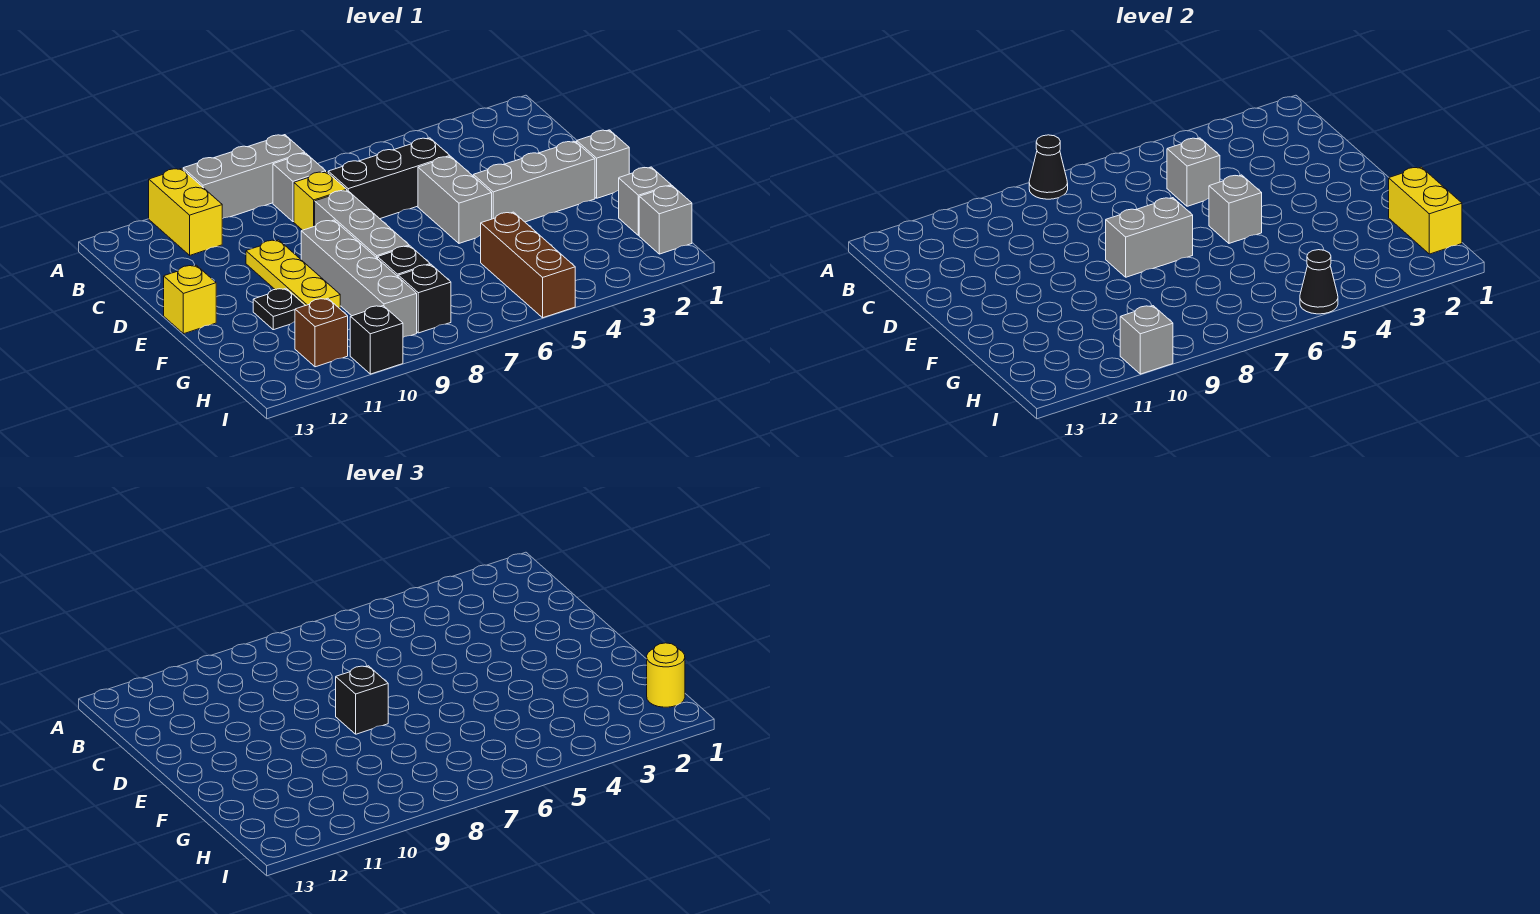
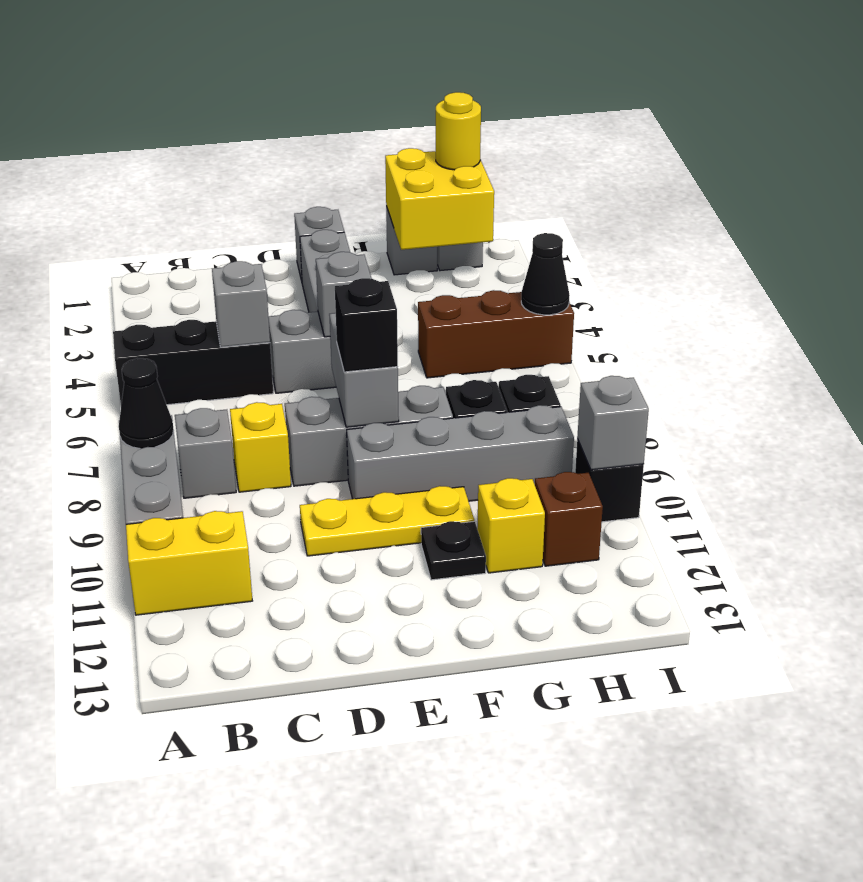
black 1x3 brick [328,138,450,219] -> black 1x3 brick turned to [113,320,273,405]
yellow 1x1 brick [164,265,216,334] -> yellow 1x1 brick moved to [477,478,545,573]
yellow 1x2 brick [1389,167,1462,254] -> yellow 2x2 brick [385,148,494,250]

